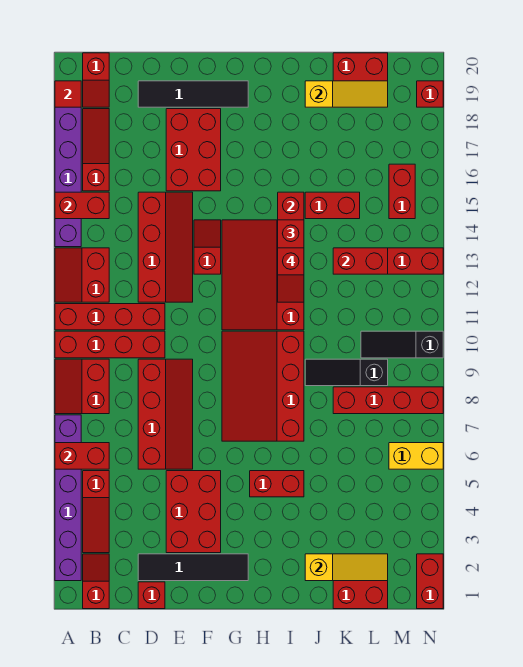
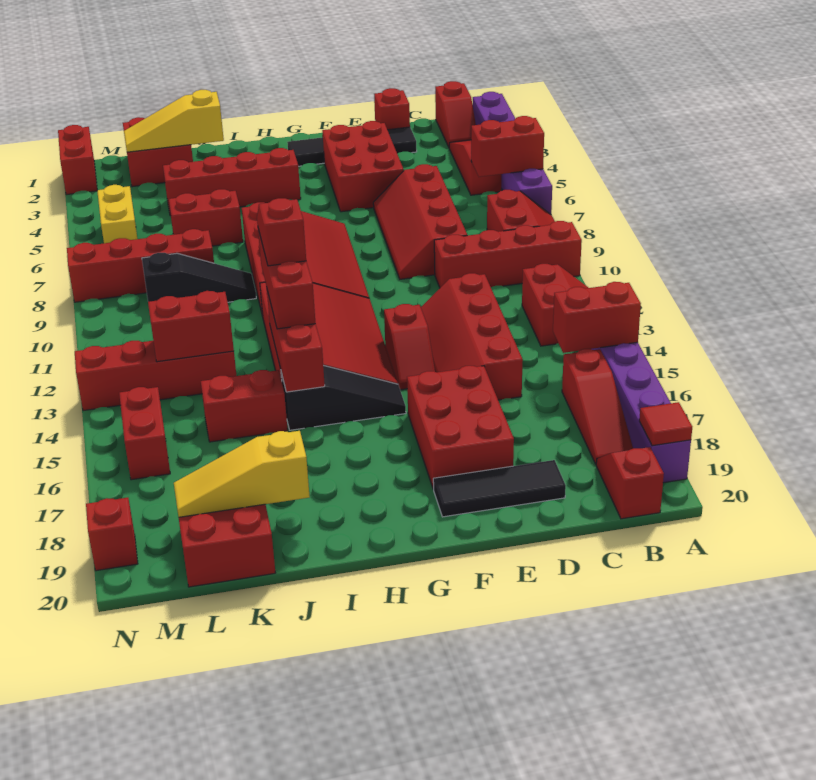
red 1x4 brick [55,304,165,330] -> red 1x4 brick moved to [163,148,301,216]
black 1x4 tile [138,81,248,107] -> black 1x3 tile [433,460,566,517]
red 1x2 brick [250,471,304,497] -> red 1x2 brick moved to [169,189,243,246]
black 1x3 slope [361,331,443,358] -> black 1x3 slope moved to [281,365,406,430]
yellow 1x2 brick [389,443,443,469] -> yellow 1x2 brick turned to [97,185,137,243]

